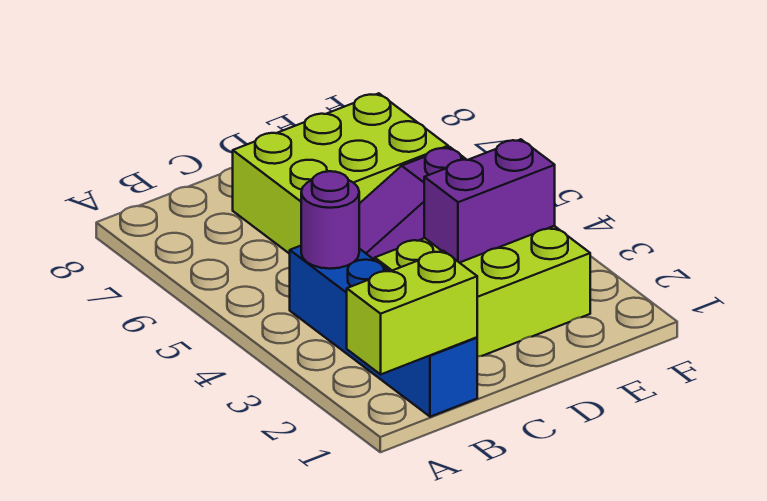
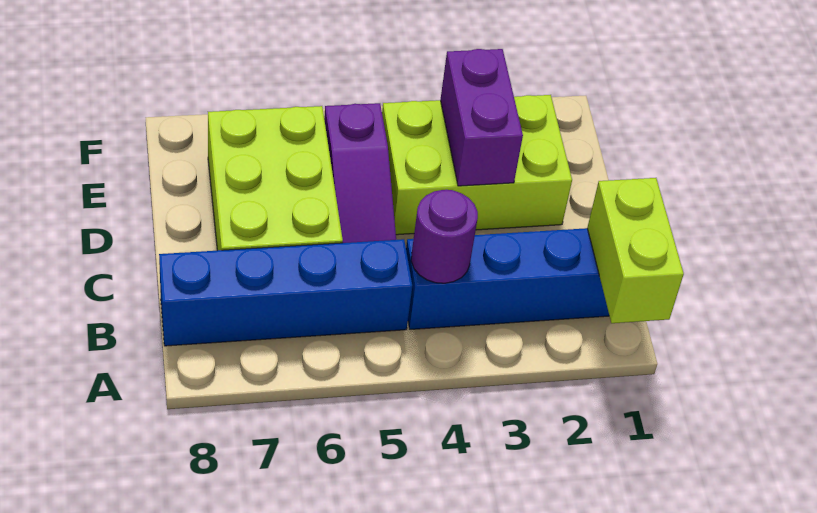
none -> blue 1x4 brick [159,239,412,346]
lime 2x3 brick [375,226,590,357] -> lime 2x3 brick turned to [382,95,572,235]

